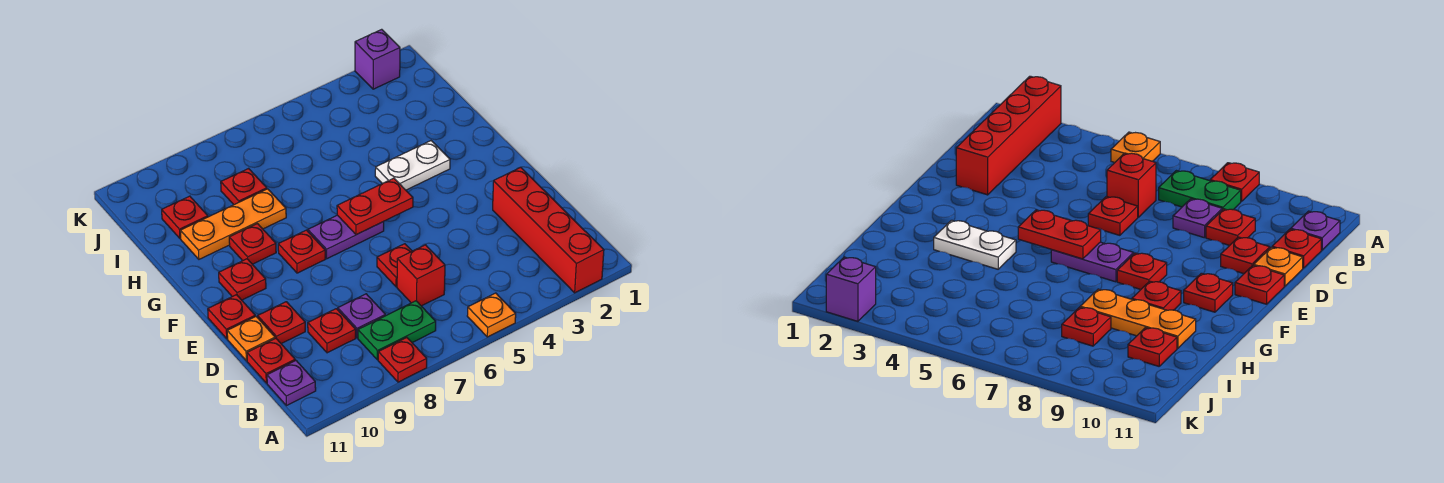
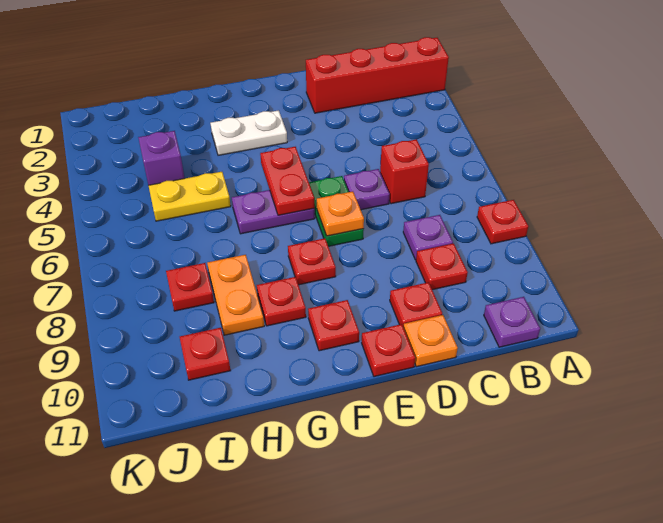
orange 1x1 plate [467,293,516,337] -> orange 1x1 plate moved to [317,191,364,236]
green 1x2 plate [358,301,436,360] -> green 1x2 plate moved to [309,176,364,246]
red 1x1 plate [247,338,295,383] -> none
red 1x1 plate [377,244,412,287] -> purple 1x1 plate [344,169,390,210]
purple 1x2 plate [308,215,384,259] -> purple 1x2 plate turned to [232,190,315,234]
white 1x2 plate [375,141,450,190] -> white 1x2 plate turned to [210,110,287,155]
none -> yellow 1x2 plate [148,172,231,221]
orange 1x3 plate [180,189,286,259] -> orange 1x2 plate [207,255,264,335]
purple 1x1 brick [355,29,400,89] -> purple 1x1 brick moved to [138,131,185,185]

